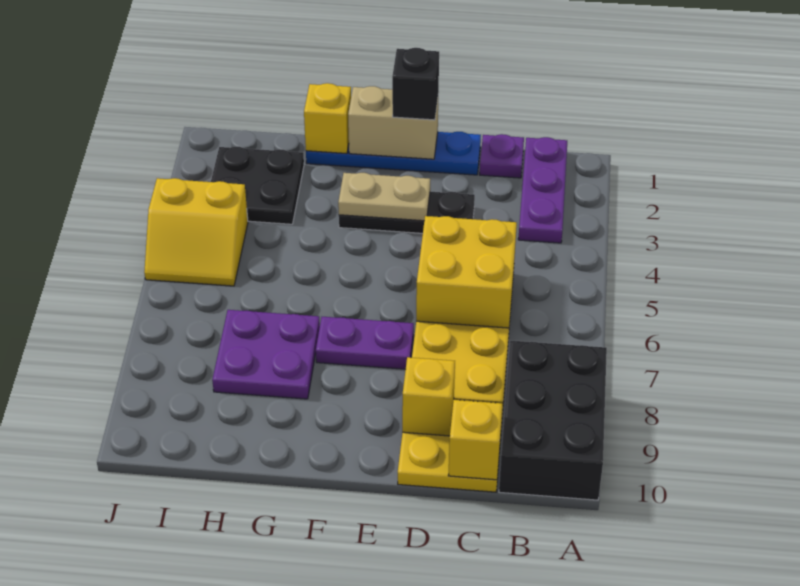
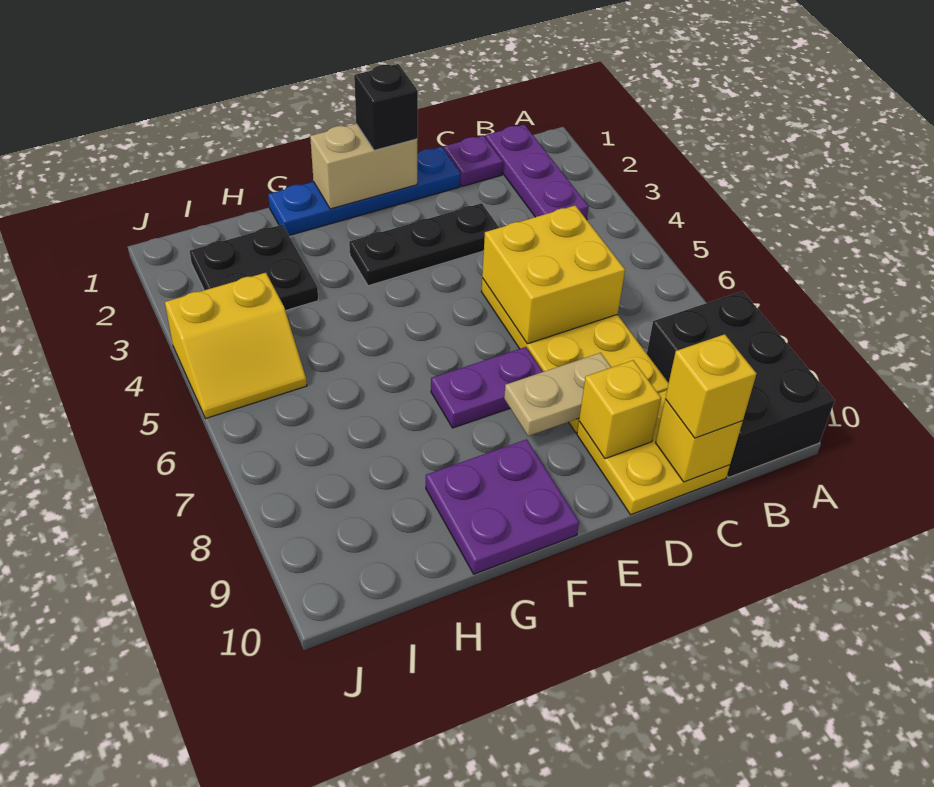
tan 1x2 plate [338,173,430,221] -> tan 1x2 plate moved to [504,353,611,436]
yellow 1x1 brick [304,83,351,154] -> yellow 1x1 brick moved to [665,334,756,438]
purple 2x2 plate [212,310,320,399] -> purple 2x2 plate moved to [426,439,579,574]

